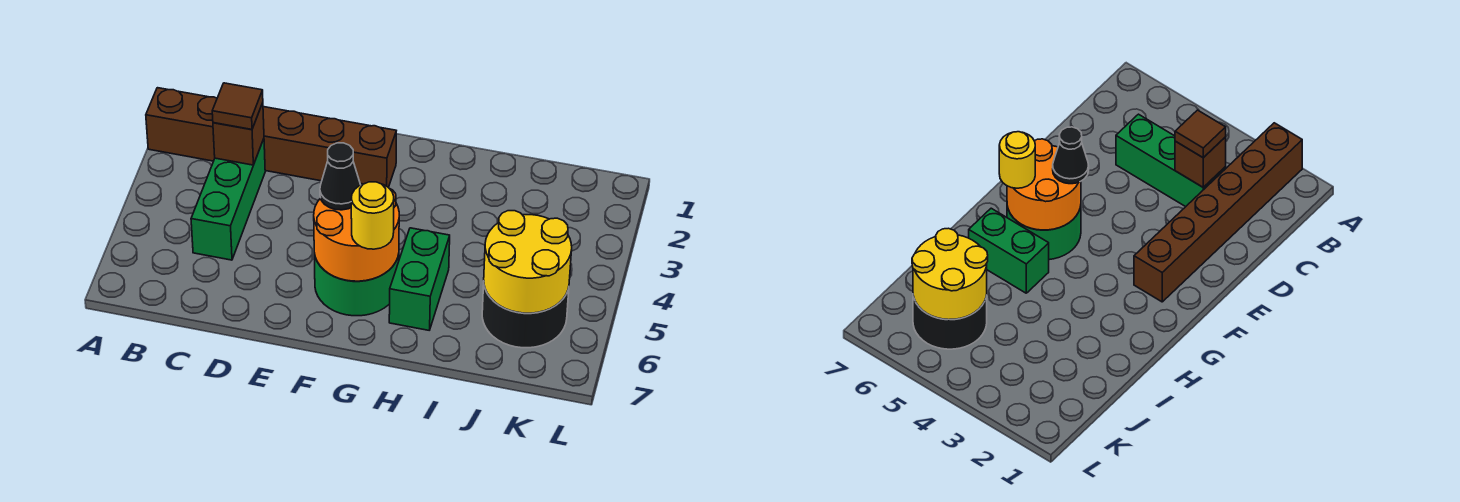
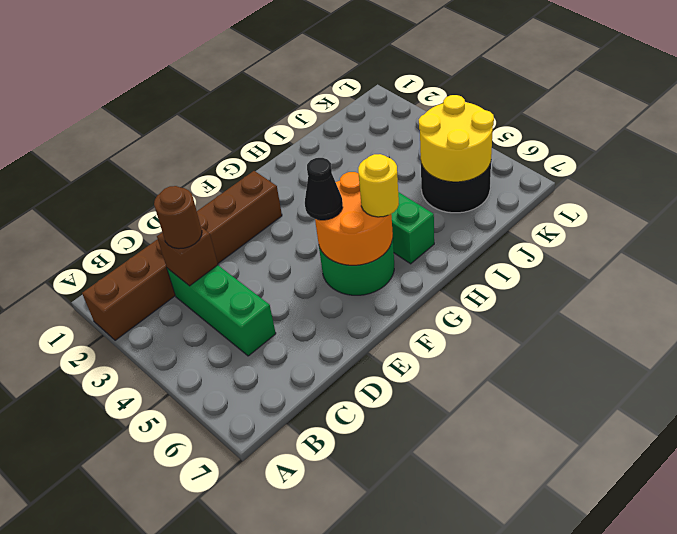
brown 1x1 tile [212,83,263,130] -> brown 1x1 round brick [154,186,202,249]

